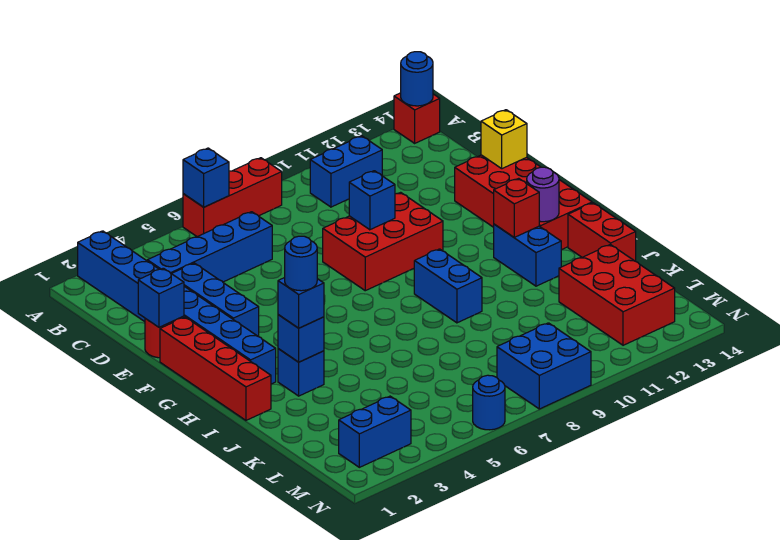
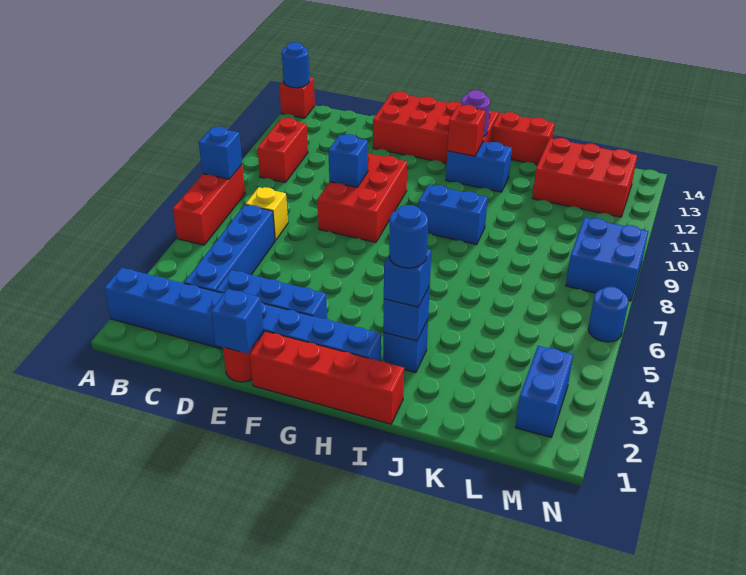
blue 1x1 brick [183,148,229,207] -> blue 1x1 brick moved to [199,127,242,179]
blue 1x2 brick [310,136,382,207] -> red 1x2 brick [257,118,308,182]
yellow 1x1 brick [481,110,527,169] -> yellow 1x1 brick moved to [245,187,288,240]

